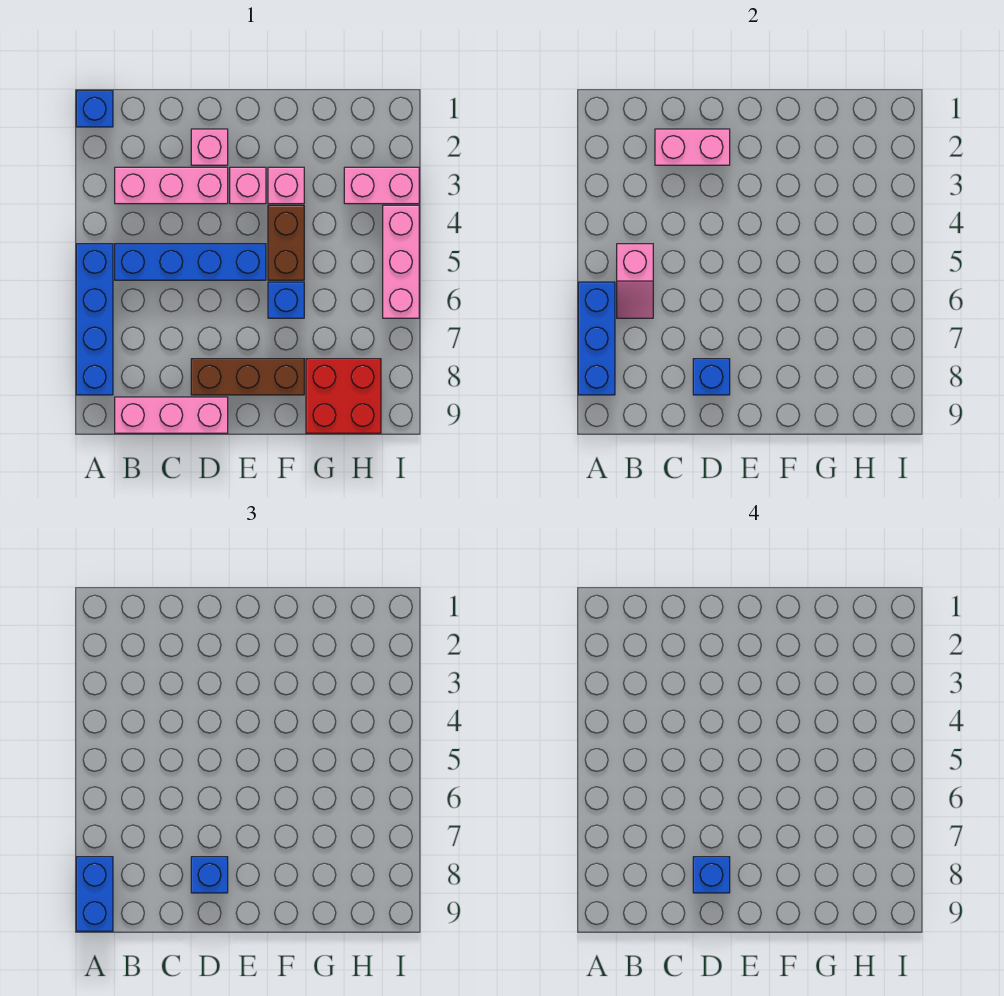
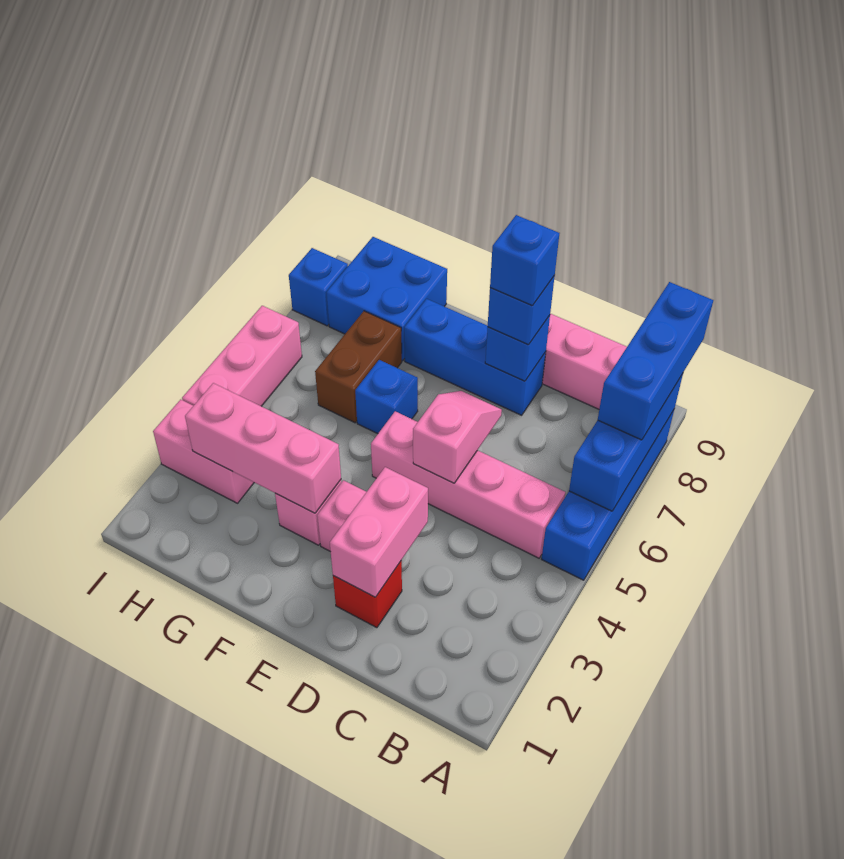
blue 1x1 brick [76,91,113,127] -> blue 1x1 brick moved to [289,248,348,326]
blue 1x2 brick [76,857,113,931] -> blue 1x3 brick [598,282,713,440]
pink 1x3 brick [115,167,228,204] -> pink 1x3 brick moved to [185,383,341,513]
blue 1x4 brick [115,244,266,280] -> pink 1x4 brick [371,411,566,558]
pink 1x2 slope [617,244,653,318] -> pink 1x2 slope moved to [413,391,502,483]
pink 1x2 brick [655,129,730,165] -> pink 1x2 brick turned to [330,467,428,597]
pink 1x1 brick [191,129,228,165] -> red 1x1 brick [333,561,402,628]
brown 1x3 brick [191,359,304,395] -> blue 1x3 brick [404,299,546,415]
brown 1x2 brick [268,205,304,280] -> brown 1x2 brick moved to [315,311,402,423]
red 2x2 brick [306,359,381,433] -> blue 2x2 brick [326,237,447,361]

